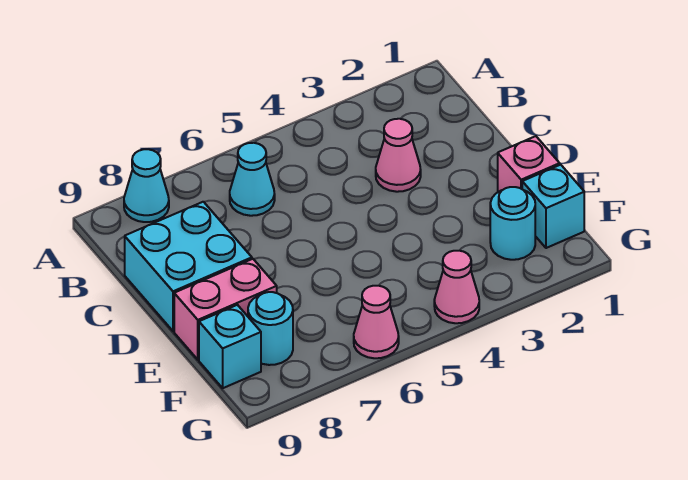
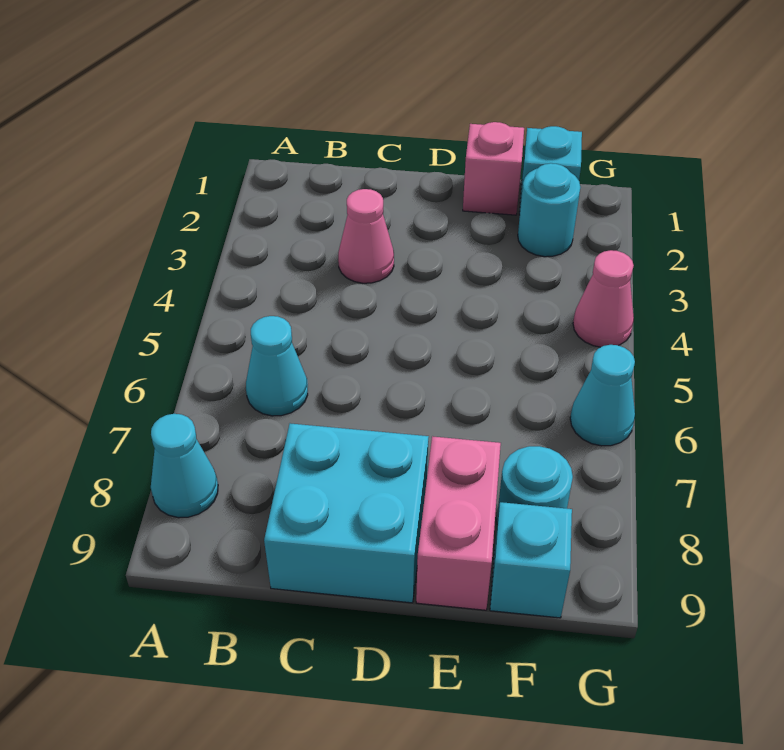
pink 1x1 cone [354,286,399,358] -> cyan 1x1 cone [570,345,635,446]

